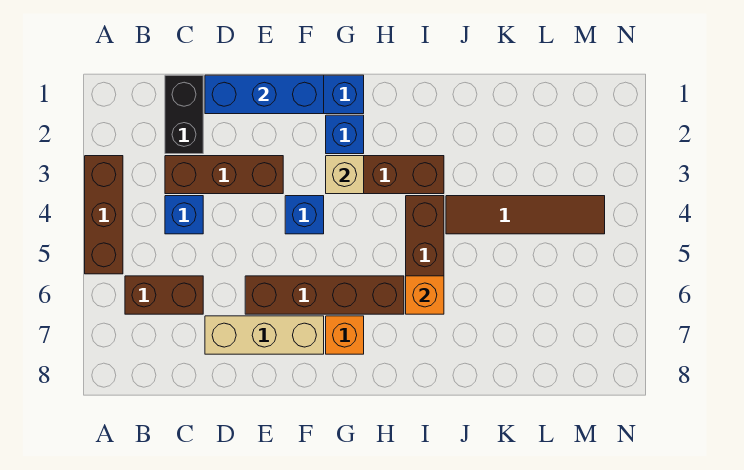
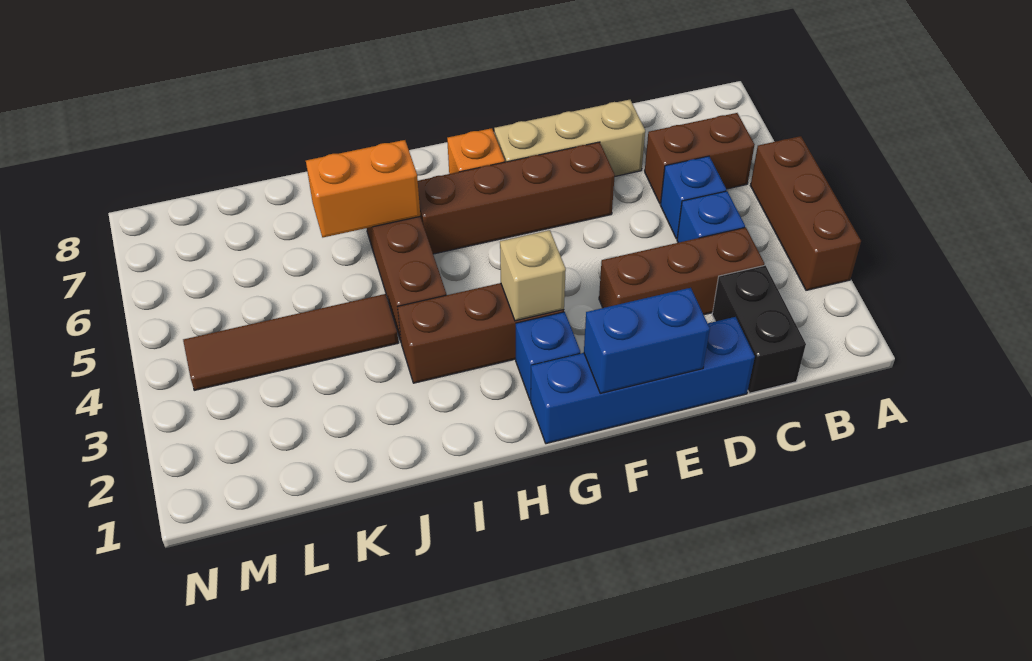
blue 1x3 brick [205,75,324,114] -> blue 1x2 brick [584,288,710,393]
blue 1x1 brick [285,196,324,234] -> blue 1x1 brick moved to [661,156,726,239]
orange 1x1 brick [406,276,444,314] -> orange 1x2 brick [306,140,420,237]

